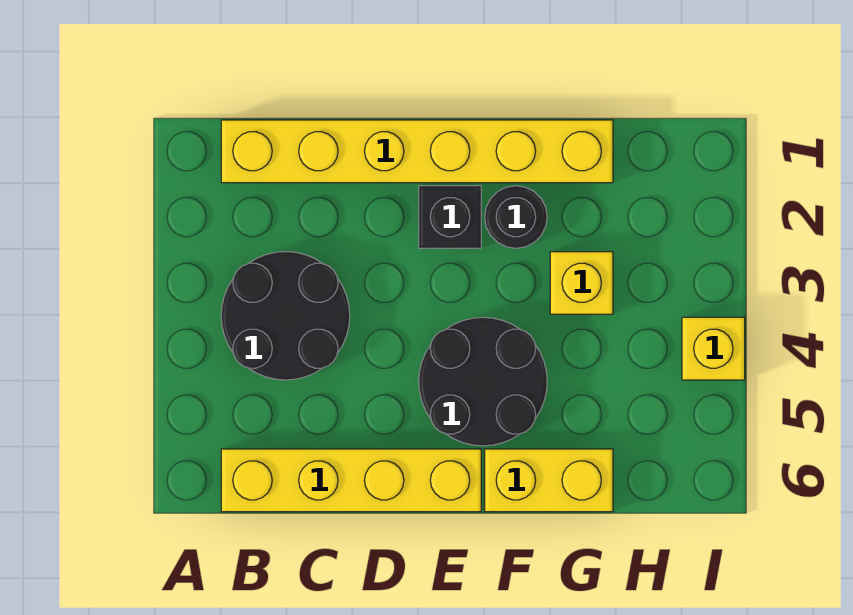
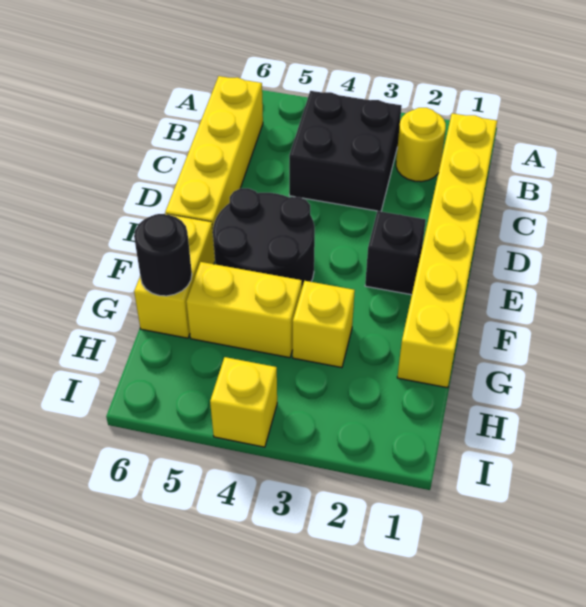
none -> yellow 1x1 round brick [396,108,446,182]
black 2x2 round brick [221,252,350,380] -> black 2x2 brick [289,91,402,211]
black 1x1 round brick [485,186,547,248] -> black 1x1 round brick moved to [134,214,192,296]
none -> yellow 1x2 brick [186,262,302,358]

